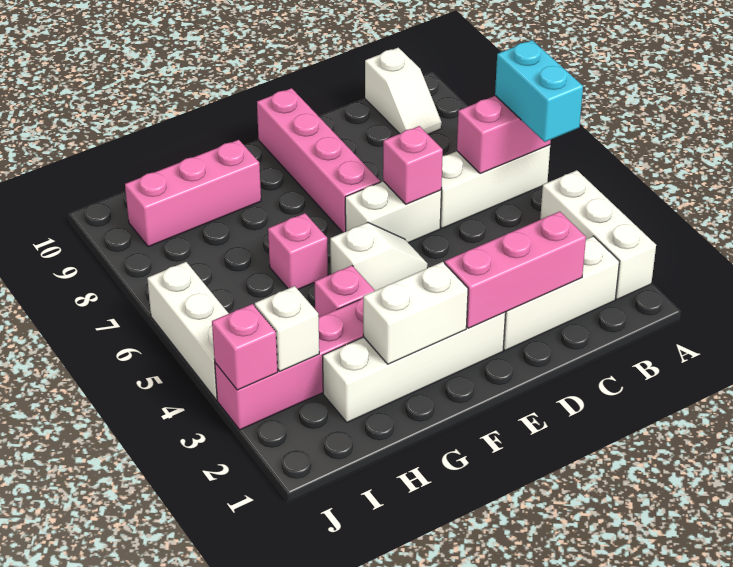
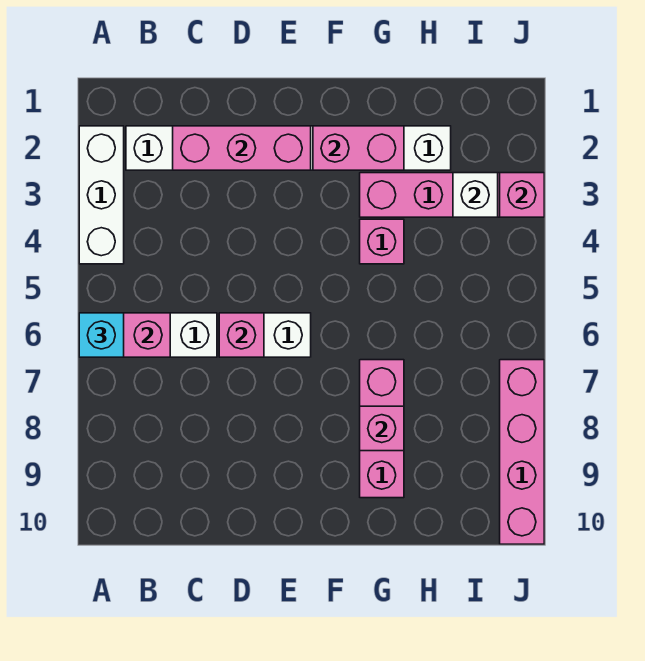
cyan 1x2 brick [495,40,583,142] -> cyan 1x1 brick [79,313,124,357]
white 1x2 slope [365,48,442,134] -> none
white 1x2 slope [330,223,428,291] -> none
pink 1x4 brick [257,88,380,233] -> pink 1x4 brick moved to [500,360,544,544]
white 1x2 brick [363,262,468,364] -> pink 1x2 brick [313,126,404,170]
pink 1x1 brick [268,213,328,289] -> pink 1x1 brick moved to [360,406,404,451]
pink 1x3 brick [125,140,261,247] -> pink 1x3 brick turned to [360,360,404,498]
white 1x3 brick [147,262,229,400] -> none

